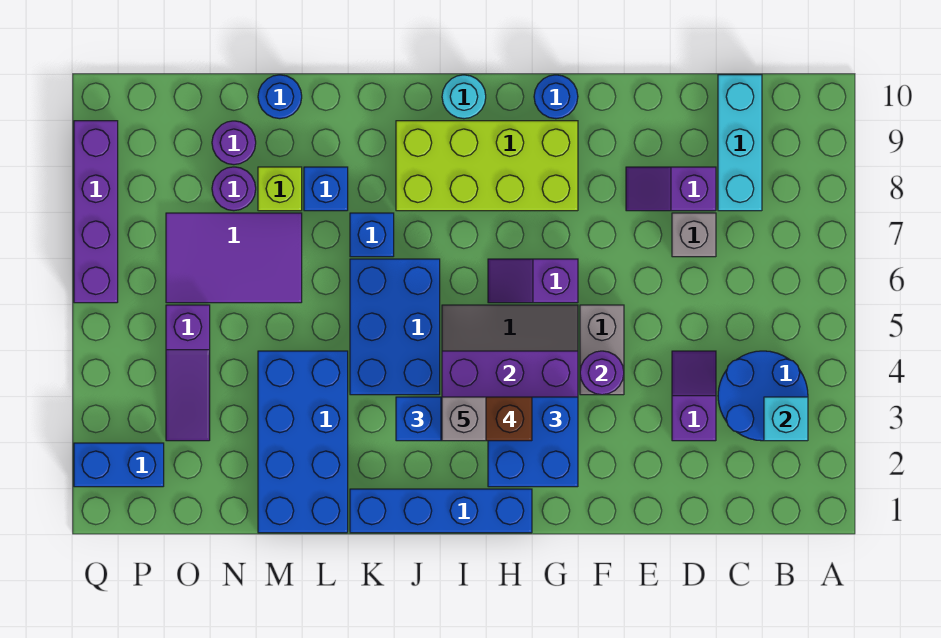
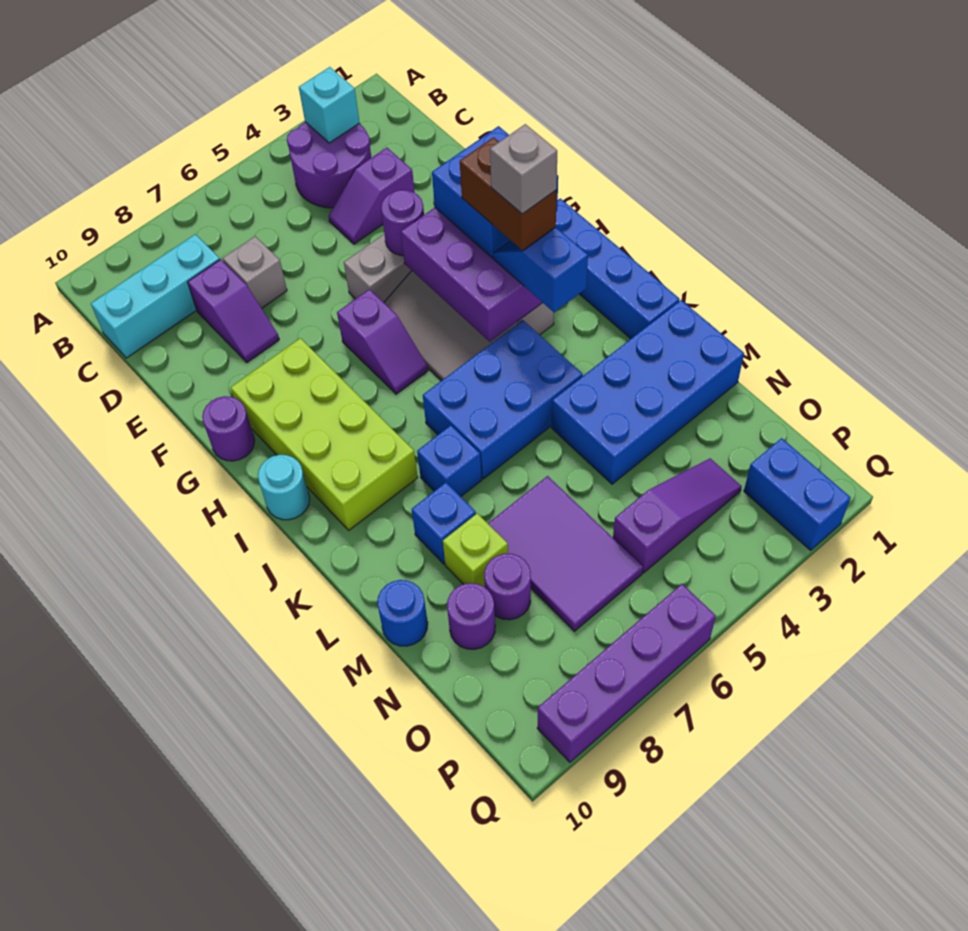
blue 2x2 round brick [718,351,808,441] -> purple 2x2 round brick [287,122,371,208]
blue 1x1 round brick [534,75,578,119] -> purple 1x1 round brick [202,396,255,461]

